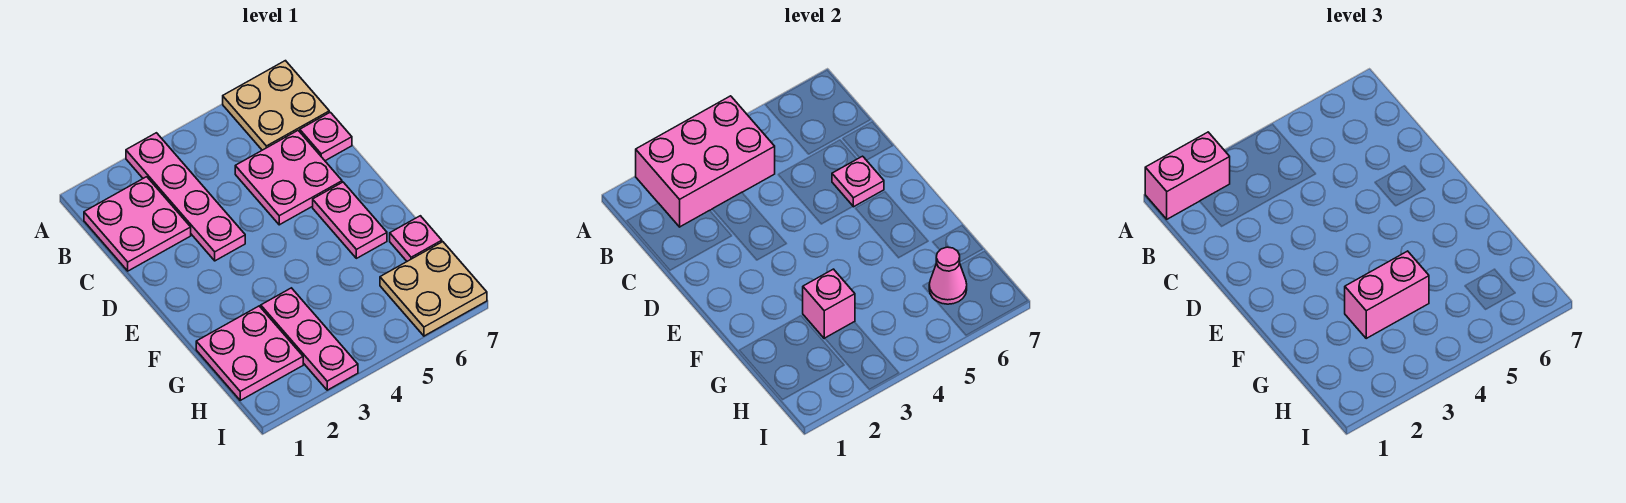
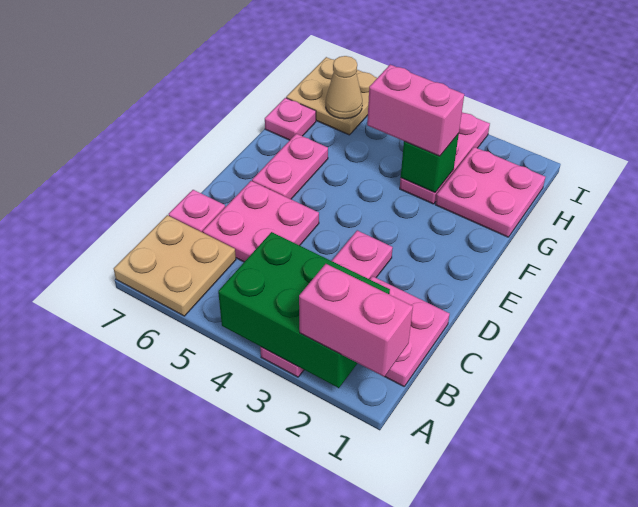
pink 2x3 brick [636,96,775,227] -> green 2x3 brick [218,232,390,388]
pink 1x1 plate [832,156,884,207] -> none
pink 1x1 brick [803,269,855,338] -> green 1x1 brick [401,134,459,193]
pink 1x1 cone [929,247,967,304] -> tan 1x1 cone [326,56,362,119]

